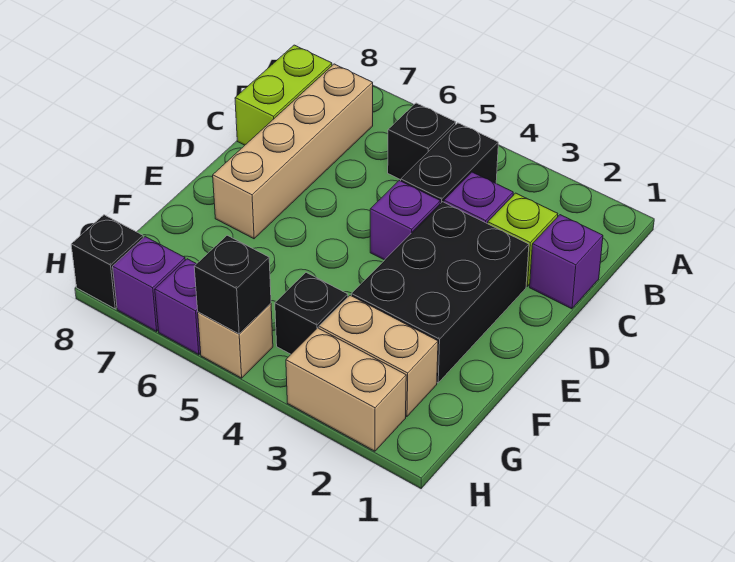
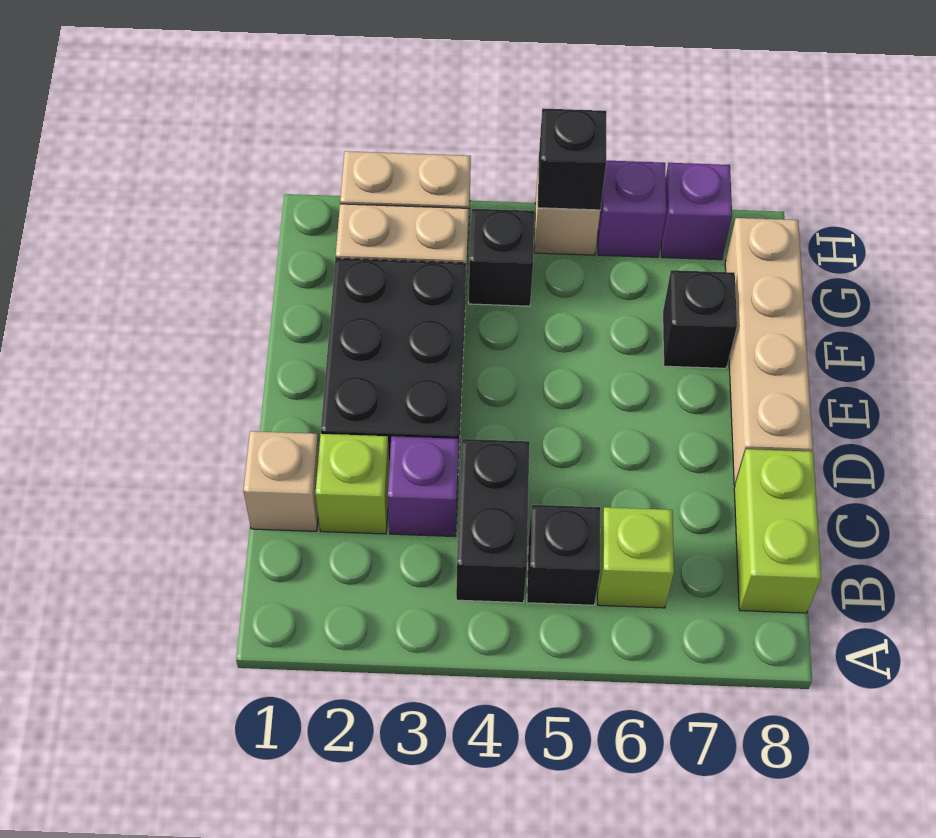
none -> lime 1x1 brick [598,507,674,608]
tan 1x4 brick [213,64,373,239] -> tan 1x4 brick moved to [725,218,813,485]
purple 1x1 brick [530,215,603,309] -> tan 1x1 brick [243,431,319,531]
purple 1x1 brick [370,180,440,260] -> none
black 1x1 brick [71,215,143,309] -> black 1x1 brick moved to [663,270,737,368]

